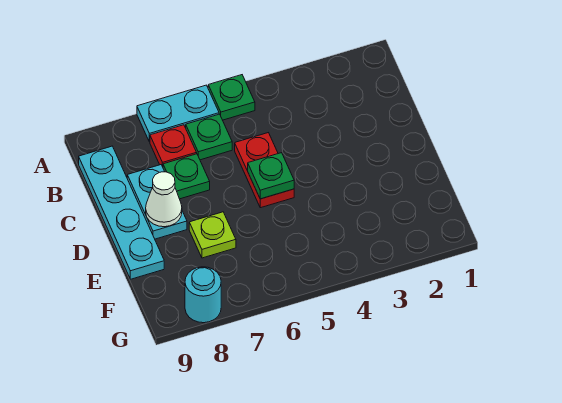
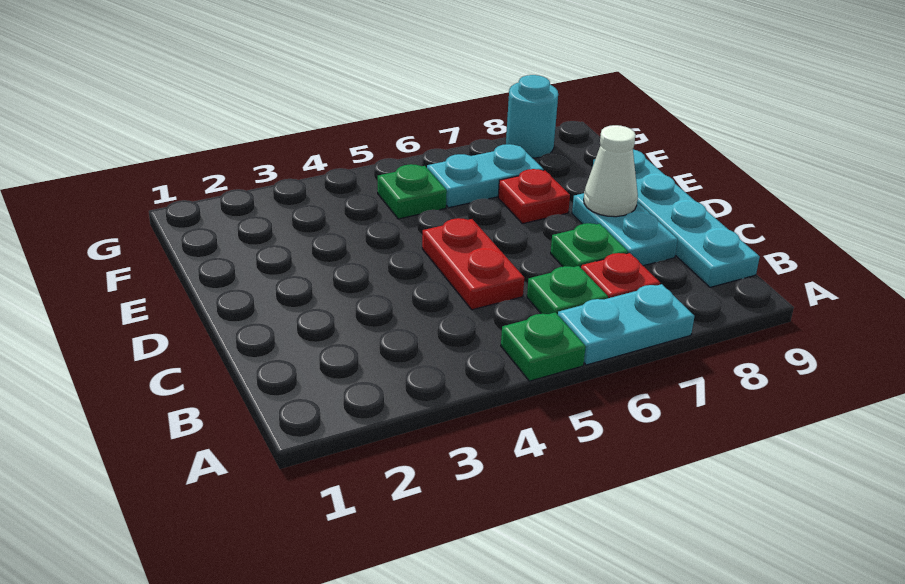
green 1x1 plate [248,153,294,199] -> green 1x1 plate moved to [378,164,447,219]
lime 1x1 plate [189,212,236,258] -> red 1x1 plate [498,169,570,224]
none -> cyan 1x2 plate [427,144,544,208]

